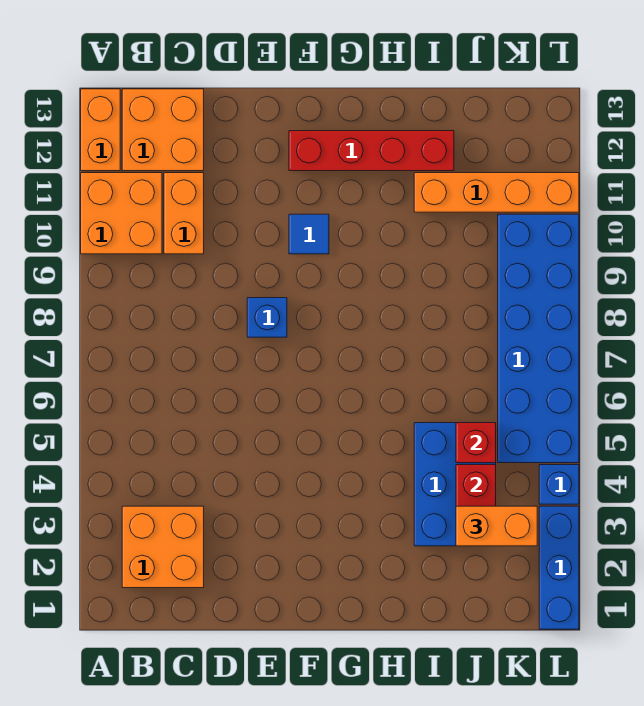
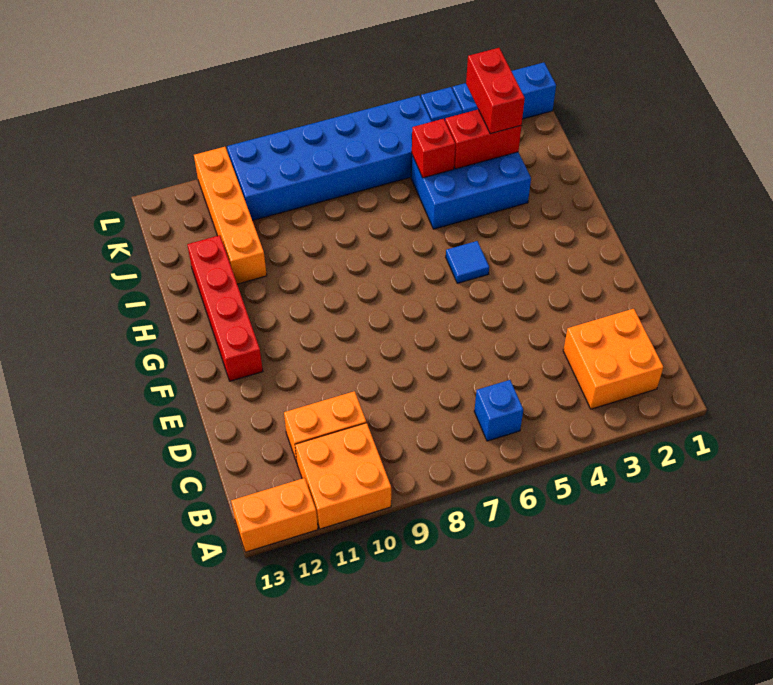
orange 2x2 brick [122,89,204,171] -> none
blue 1x1 brick [247,298,287,337] -> blue 1x1 brick moved to [474,380,523,441]
blue 1x1 tile [289,214,329,254] -> blue 1x1 tile moved to [446,241,489,283]
orange 1x2 brick [456,506,537,546] -> red 1x2 brick [466,48,525,134]

